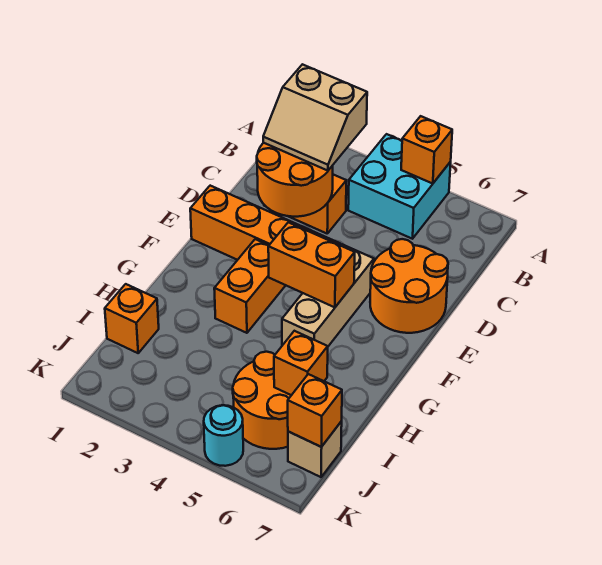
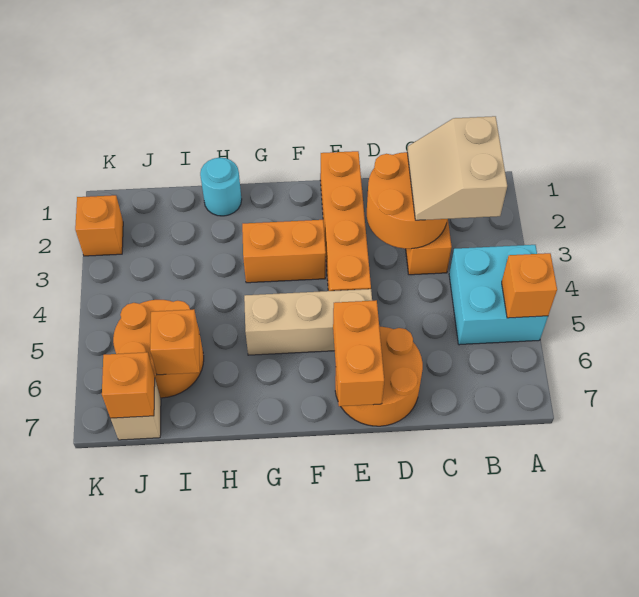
orange 1x2 brick [268,222,355,307] -> orange 1x2 brick moved to [333,300,384,406]
orange 1x1 brick [105,284,159,353] -> orange 1x1 brick moved to [75,195,123,256]
cyan 1x1 round brick [204,405,243,466] -> cyan 1x1 round brick moved to [200,158,242,216]

